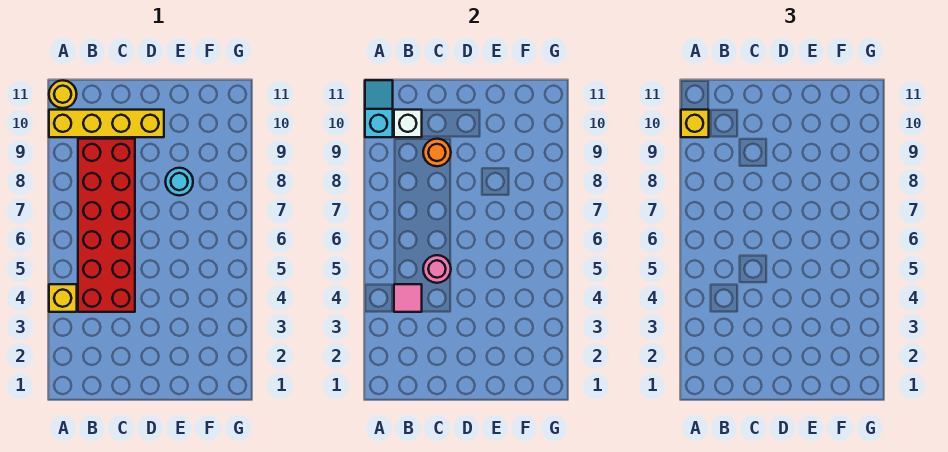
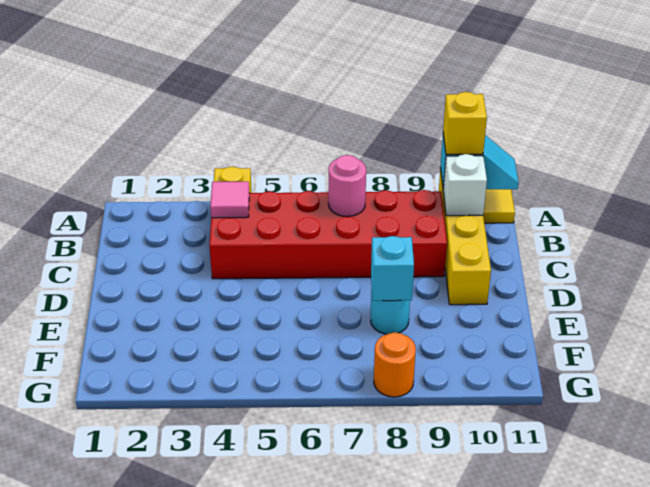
yellow 1x1 round brick [49,80,77,108] -> yellow 1x1 tile [483,189,515,223]
pink 1x1 round brick [423,255,451,283] -> pink 1x1 round brick moved to [328,155,366,217]
orange 1x1 round brick [423,139,451,166] -> orange 1x1 round brick moved to [374,332,416,397]
none -> cyan 1x1 brick [371,236,414,301]

